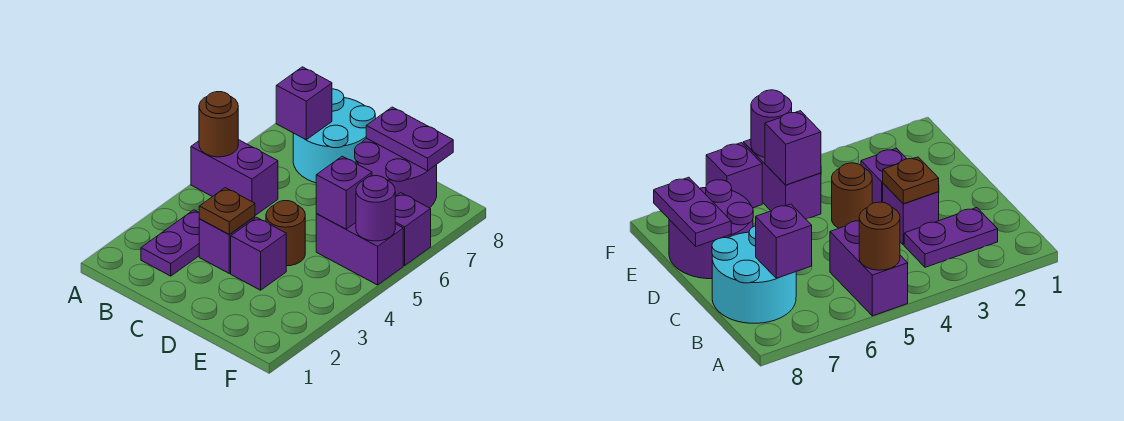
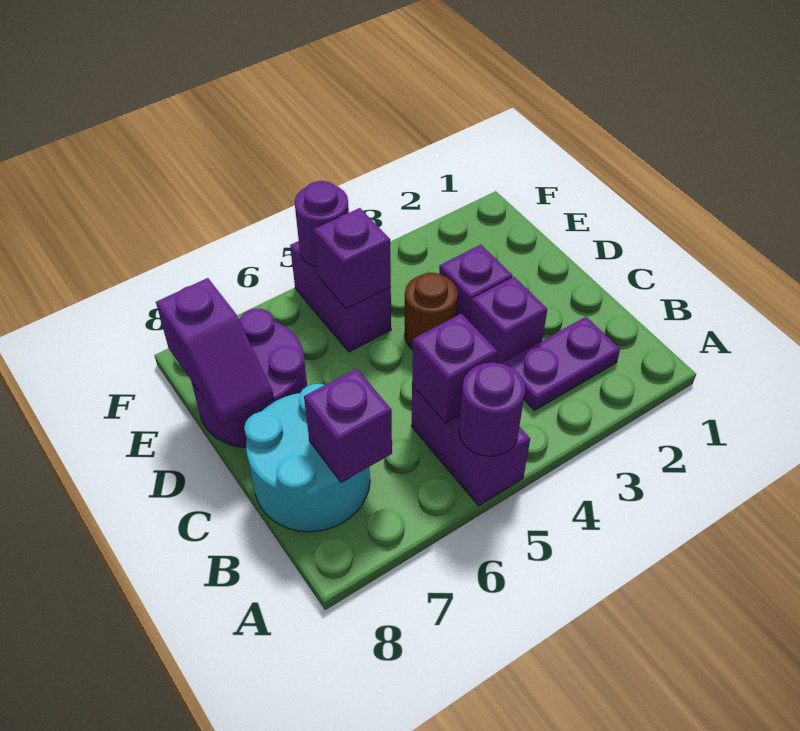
brown 1x1 round brick [199,92,238,157] -> purple 1x1 round brick [459,362,525,456]
brown 1x1 plate [199,188,255,234] -> none
purple 1x2 plate [366,107,453,171] -> purple 1x2 slope [156,278,274,425]
purple 1x1 brick [395,193,431,265] -> purple 1x1 brick moved to [412,314,498,423]

